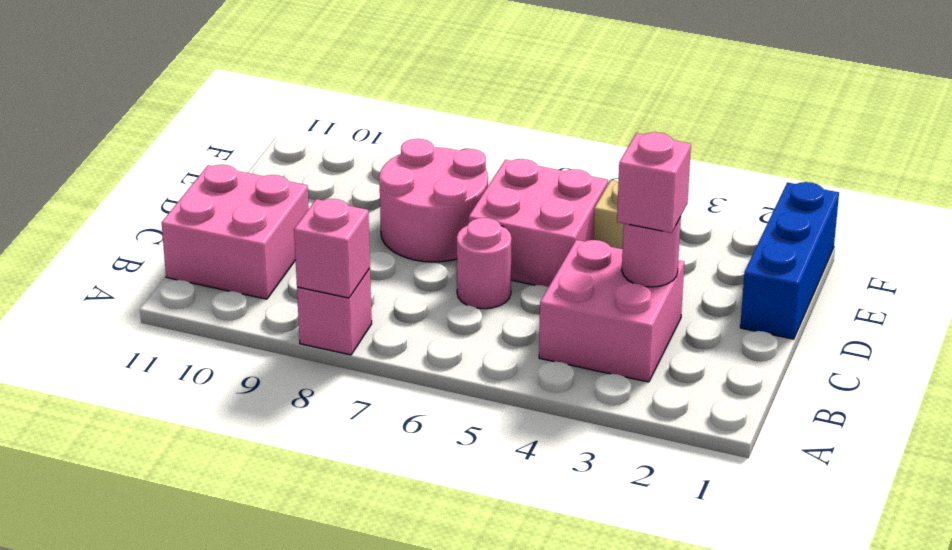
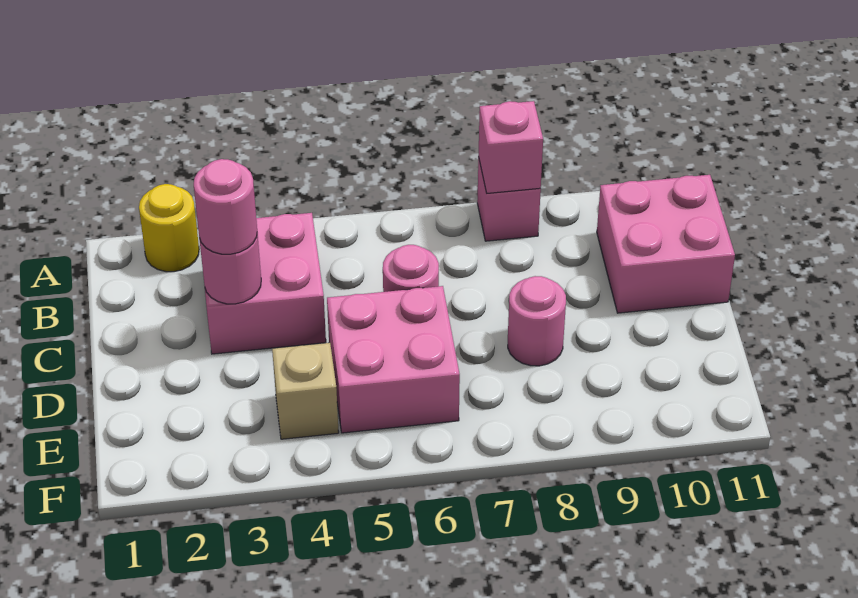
none -> yellow 1x1 round brick [139,184,199,272]
pink 1x1 brick [617,132,691,233] -> pink 1x1 round brick [194,159,257,254]
blue 1x3 brick [740,182,839,339] -> none
pink 2x2 round brick [379,139,488,262] -> pink 1x1 round brick [508,276,566,366]

